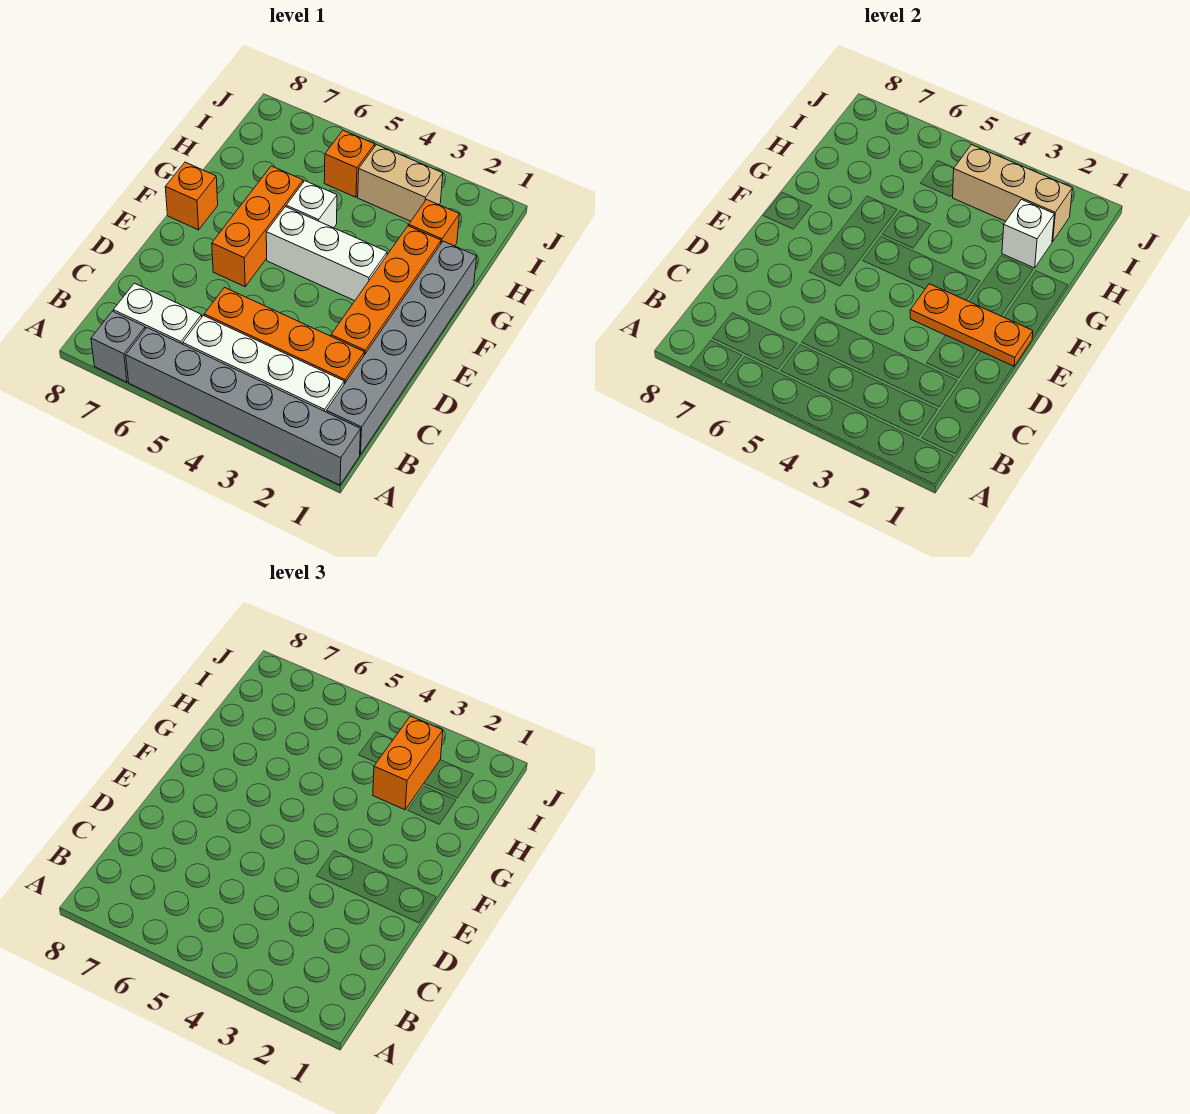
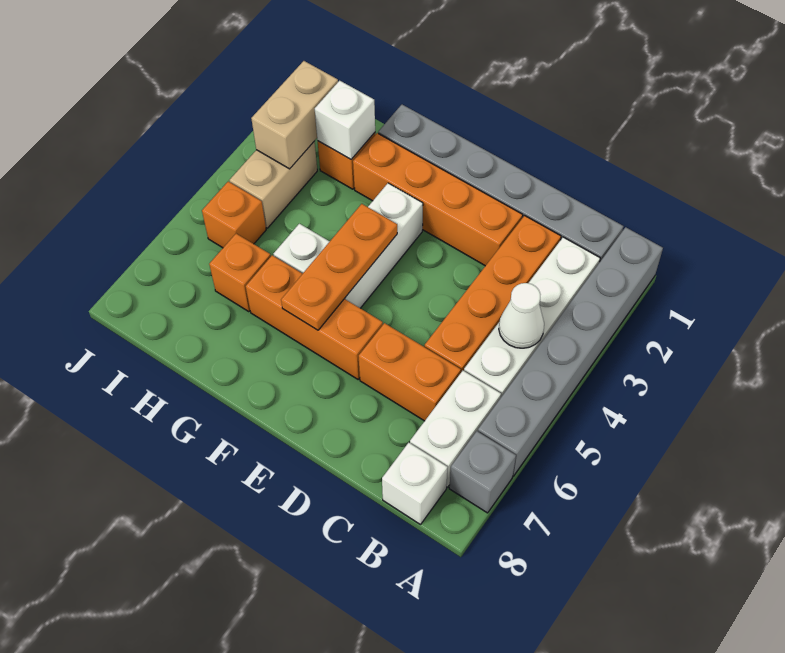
none -> white 1x1 cone [499,283,544,348]
none -> white 1x1 brick [382,443,448,525]
orange 1x3 plate [910,284,1033,366] -> orange 1x3 plate moved to [281,204,397,330]
orange 1x1 brick [165,162,218,230] -> orange 1x1 brick moved to [209,234,271,312]
orange 1x2 brick [373,716,443,810] -> orange 1x2 brick moved to [359,323,461,421]
tan 1x3 brick [952,145,1072,242] -> tan 1x2 brick [251,61,338,169]

